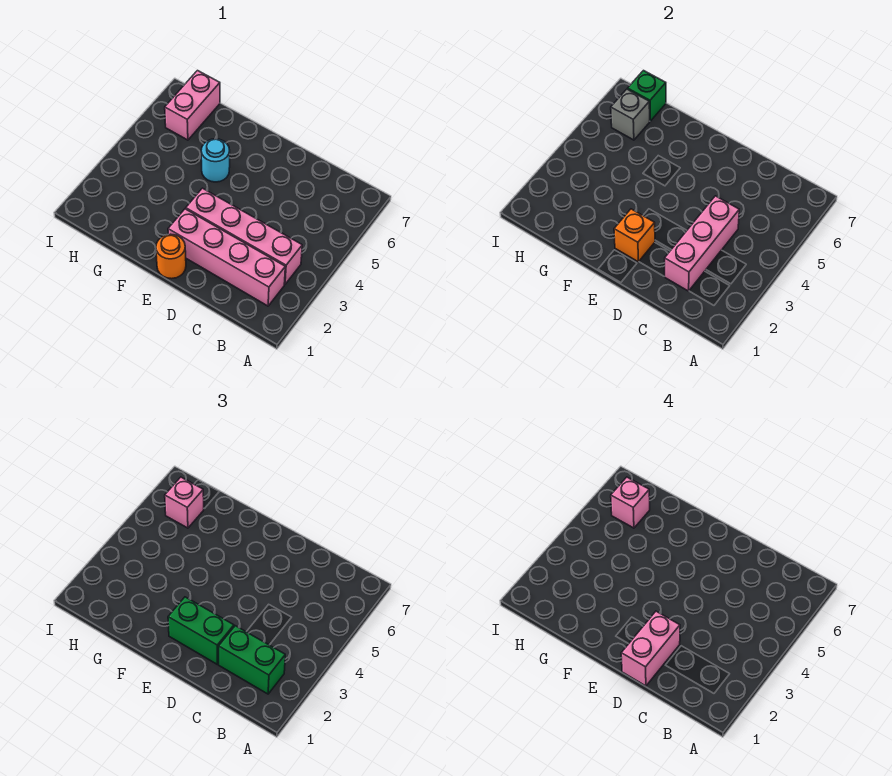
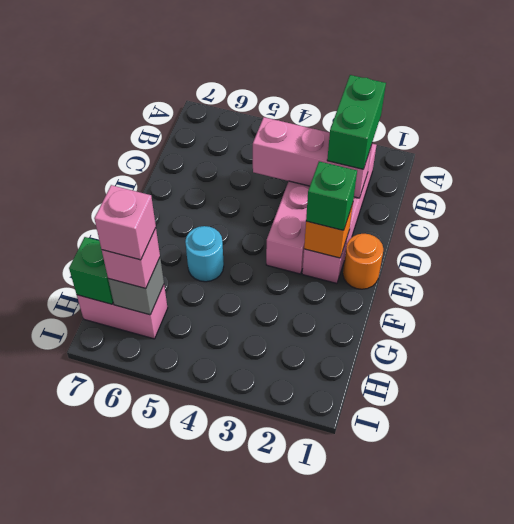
pink 1x2 brick [621,611,680,686] -> none
green 1x2 brick [168,597,234,664] -> green 1x1 brick [306,161,357,230]

